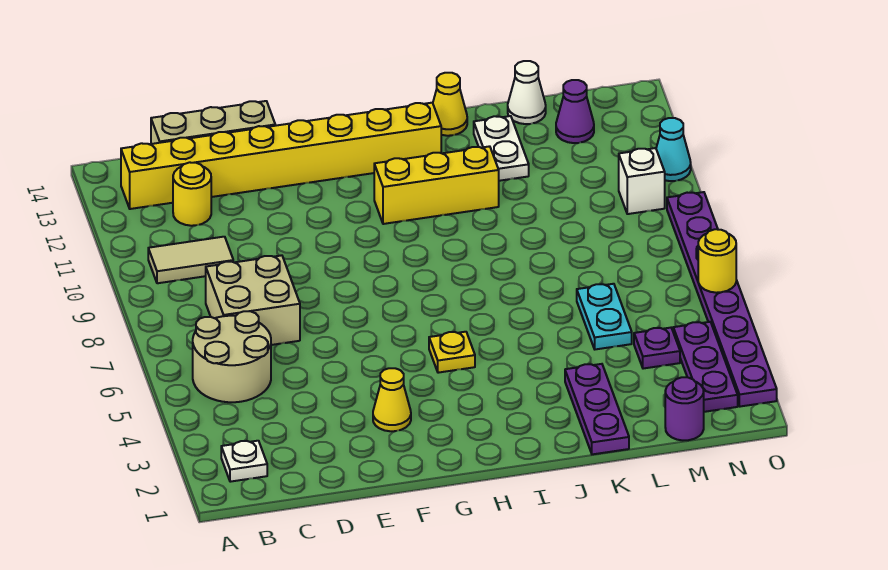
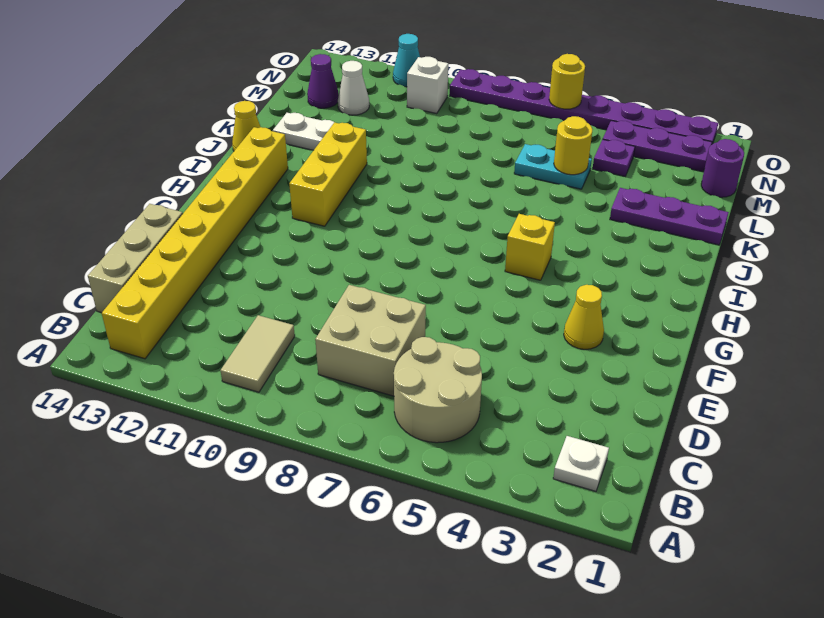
yellow 1x1 round brick [173,162,211,226] -> yellow 1x1 round brick moved to [554,116,593,175]
yellow 1x1 plate [429,332,475,373] -> yellow 1x1 brick [505,214,555,280]
white 1x1 cone [508,61,546,124] -> white 1x1 cone moved to [338,61,369,115]

